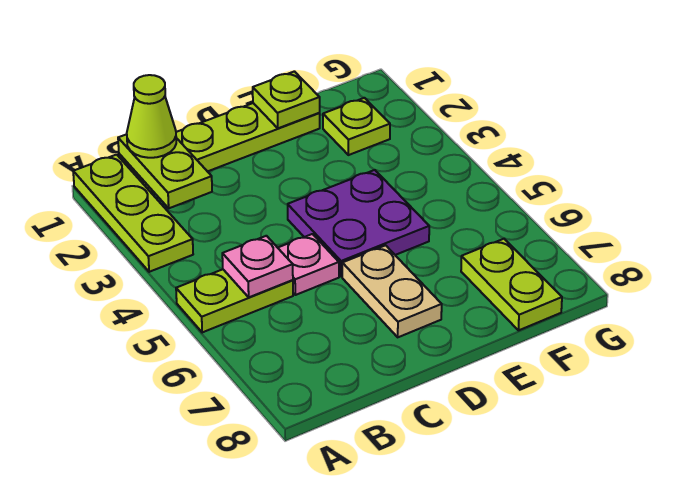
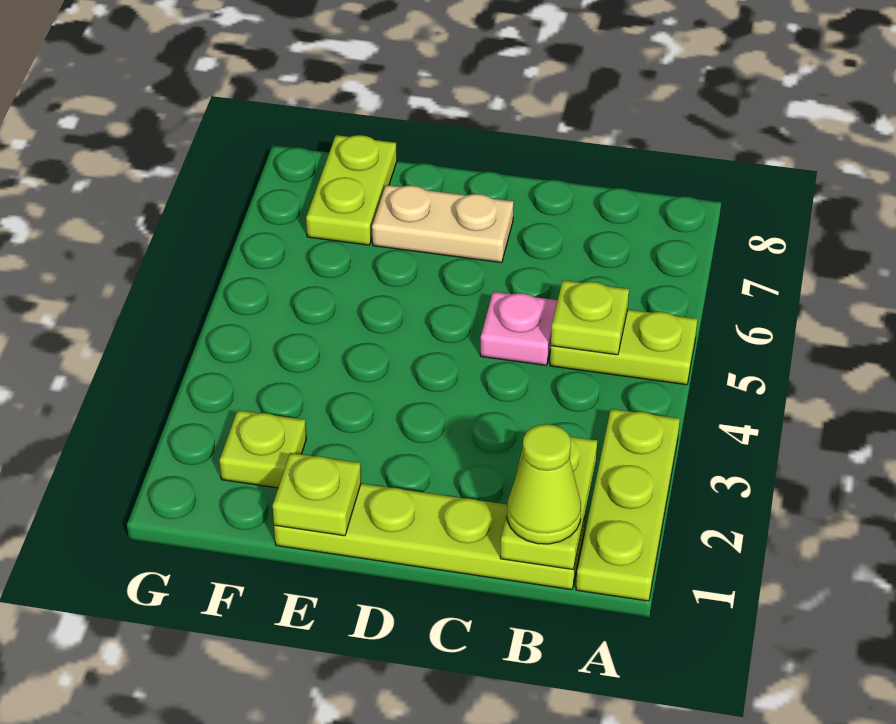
pink 1x1 plate [222,236,293,297] -> lime 1x1 plate [551,280,629,355]
purple 2x2 plate [288,170,429,277] -> none
tan 1x2 plate [342,245,442,337] -> tan 1x2 plate turned to [372,185,514,263]

